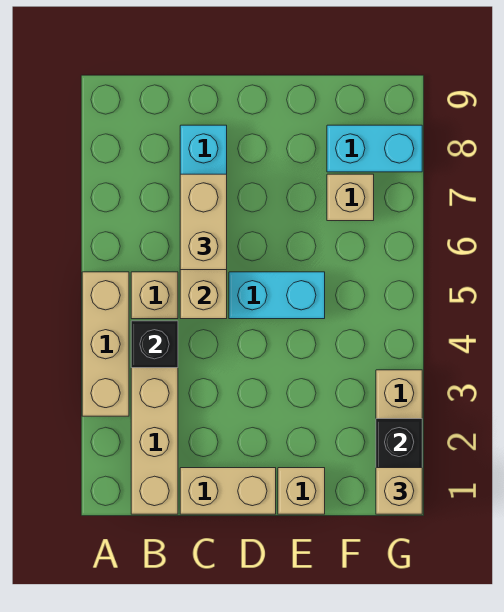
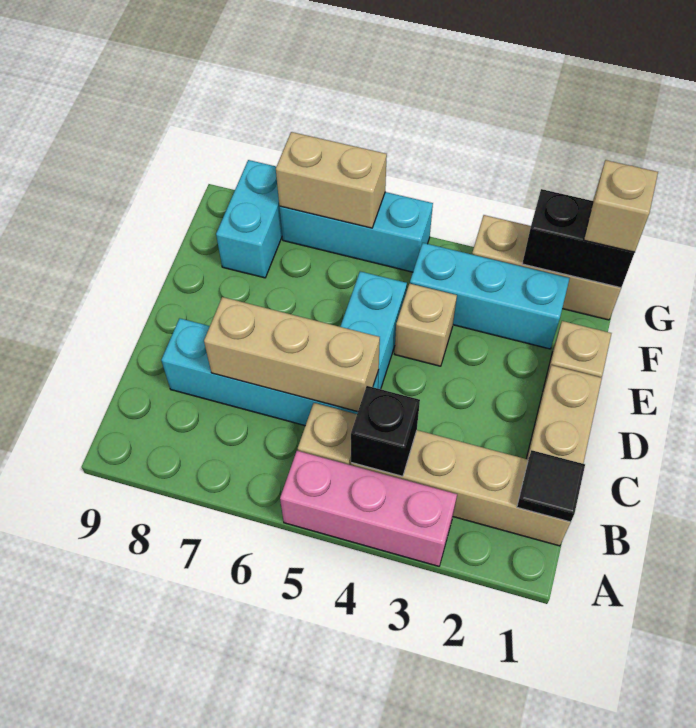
tan 1x3 brick [82,272,129,416] -> pink 1x3 brick [280,451,457,566]
none -> black 1x1 tile [517,450,585,522]
tan 1x2 brick [180,174,227,270] -> tan 1x2 brick moved to [276,132,387,228]
none -> cyan 1x3 brick [410,243,570,349]
tan 1x1 brick [327,174,374,221] -> tan 1x1 brick moved to [395,284,457,366]
none -> cyan 1x3 brick [279,192,433,272]

